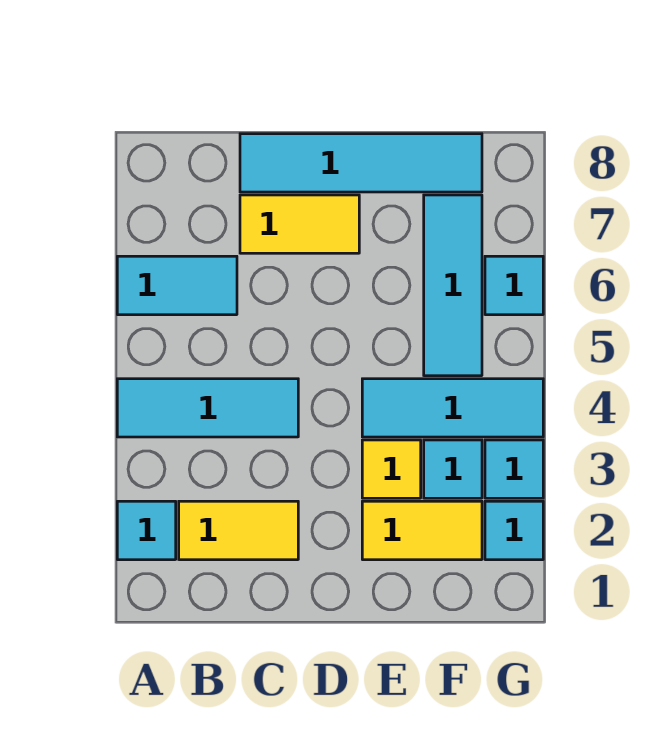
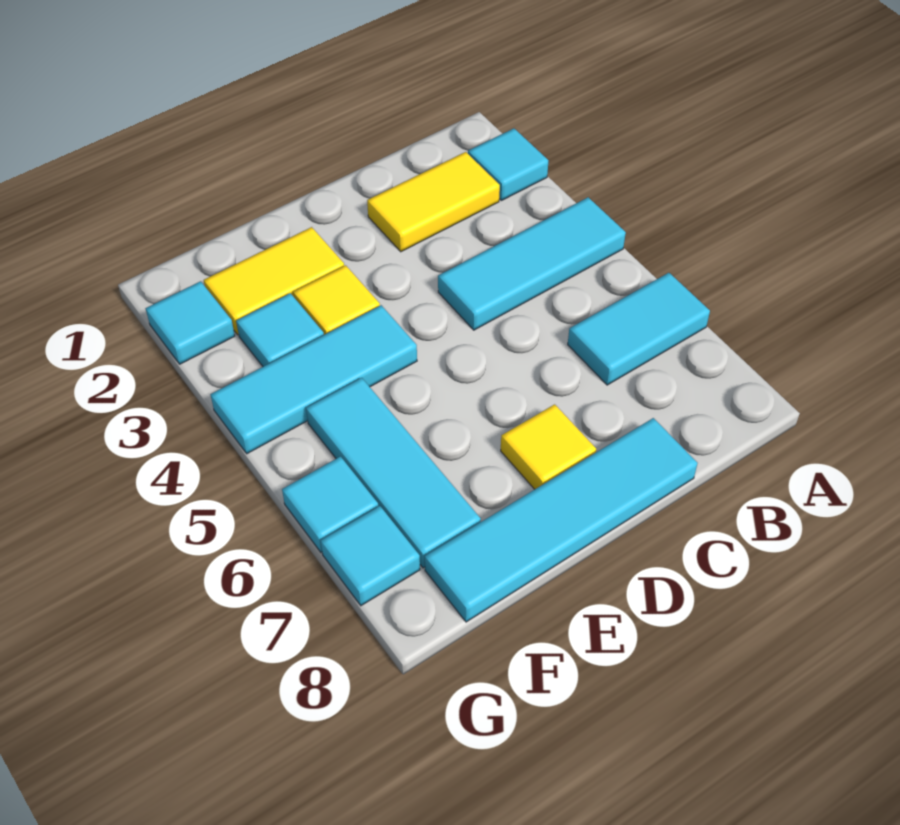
yellow 1x2 tile [240,195,359,253] -> yellow 1x1 tile [501,404,596,489]
cyan 1x1 tile [485,440,543,498] -> cyan 1x1 tile moved to [321,506,420,606]

